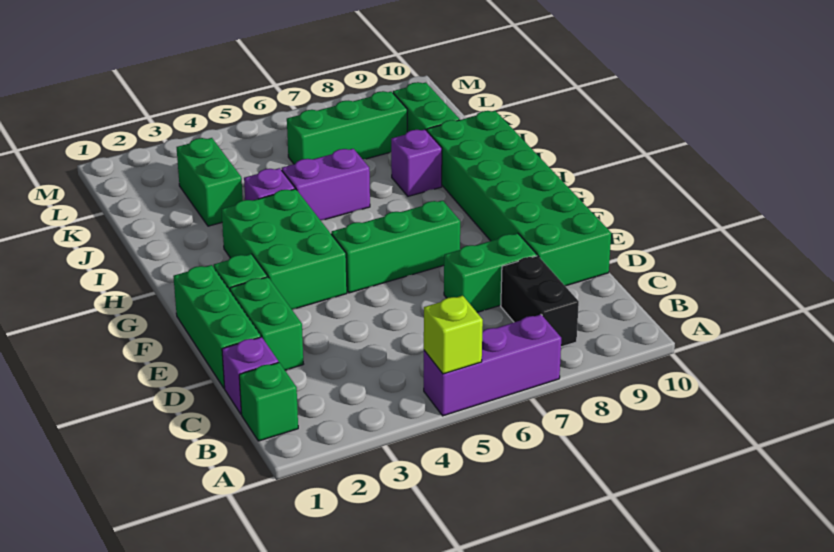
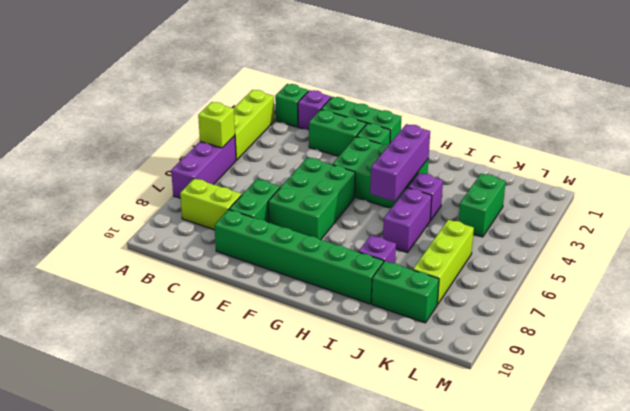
none -> lime 1x3 brick [234,90,274,160]
black 1x2 brick [501,256,579,347] -> lime 1x2 brick [180,178,242,230]
green 2x6 brick [427,111,611,286] -> green 1x6 brick [215,210,384,304]
green 1x3 brick [331,200,460,293] -> green 2x3 brick [268,157,355,240]
none -> purple 1x3 brick [370,124,430,201]
green 1x2 brick [177,138,243,226] -> green 1x2 brick turned to [458,174,506,237]
green 1x3 brick [287,91,407,164] -> lime 1x3 brick [413,220,474,304]

